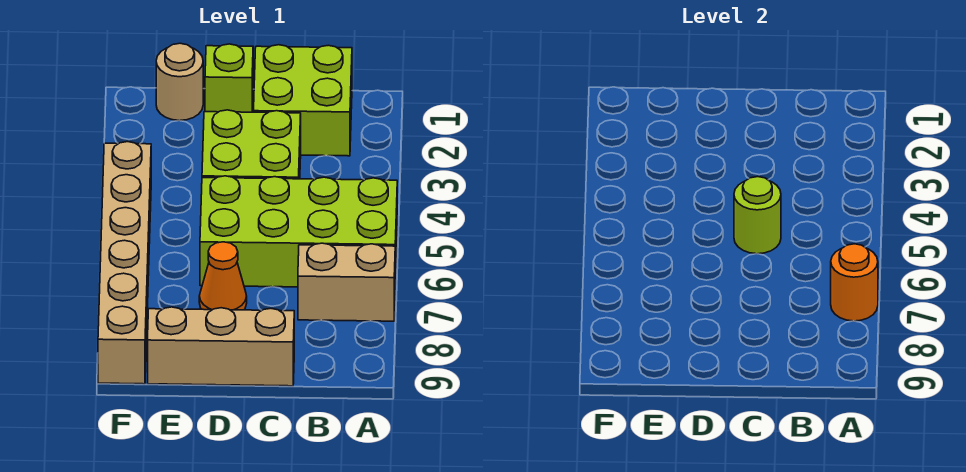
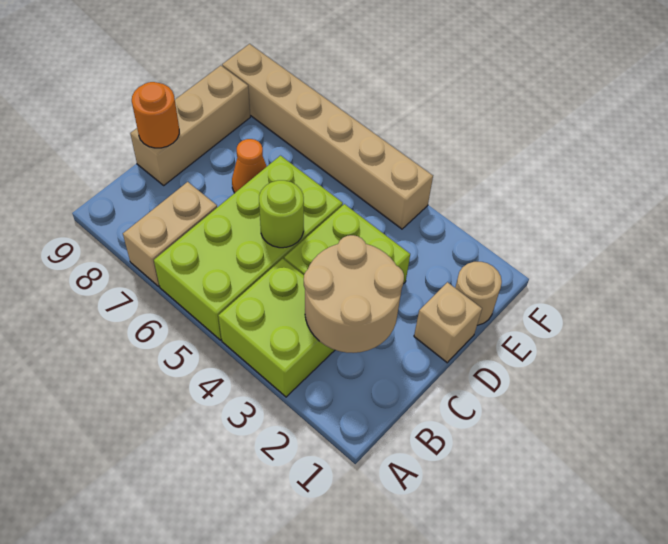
orange 1x1 round brick [831,244,878,321] -> orange 1x1 round brick moved to [132,82,179,148]
lime 2x2 brick [254,45,352,156] -> lime 2x2 brick moved to [218,259,335,397]
none -> tan 2x2 round brick [304,235,404,353]
lime 1x1 brick [205,44,253,112] -> tan 1x1 brick [414,282,482,363]

